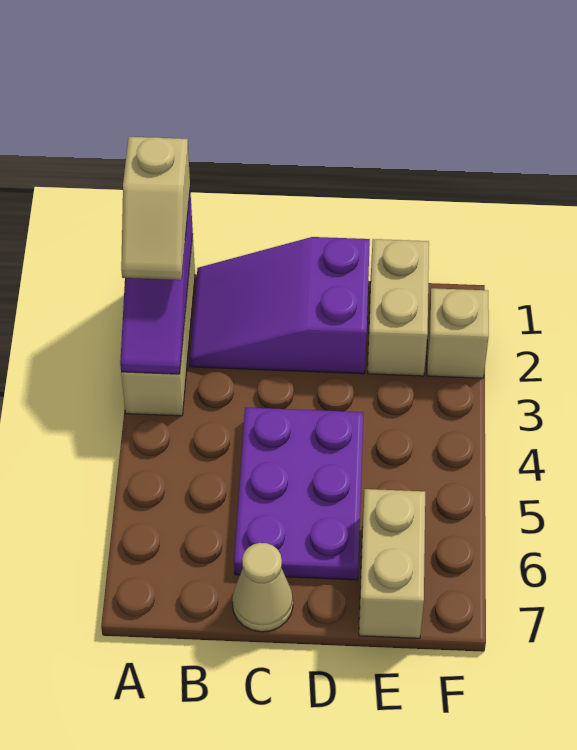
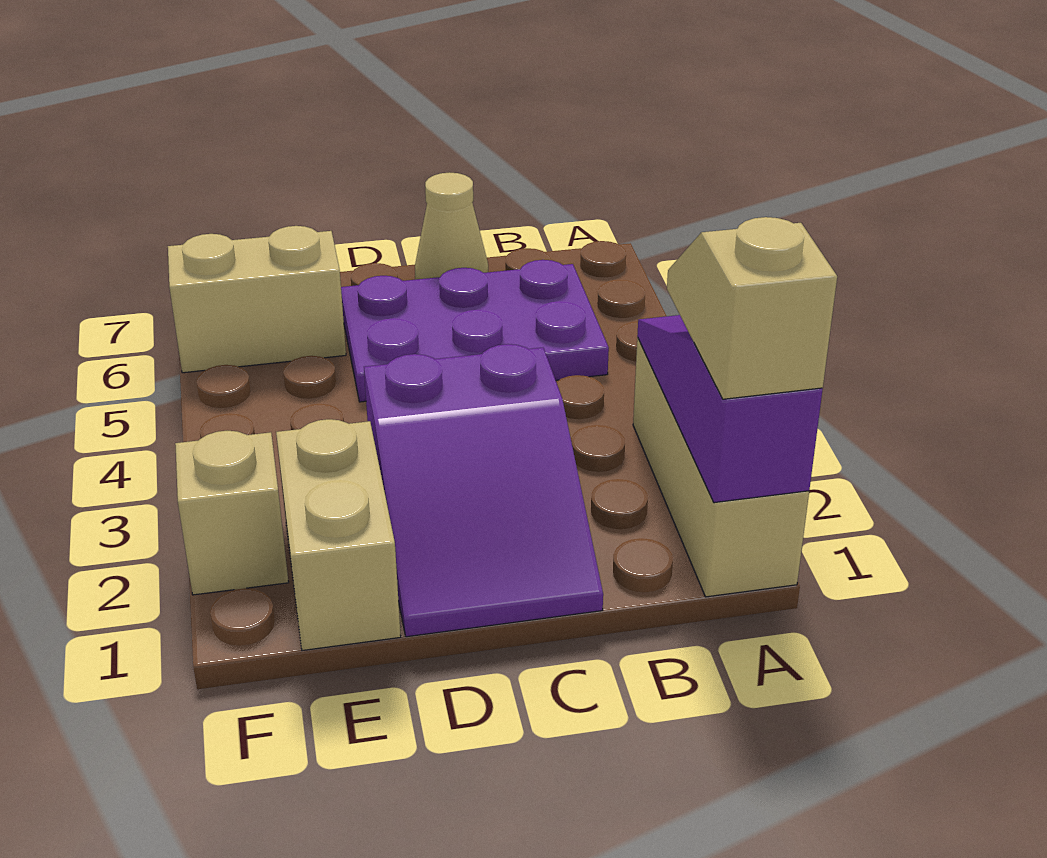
purple 2x3 slope [189,237,370,374] -> purple 2x3 slope turned to [364,344,603,637]
purple 2x3 plate [234,408,364,580] -> purple 2x3 plate turned to [341,260,609,402]
tan 1x2 brick [359,489,425,638] -> tan 1x2 brick turned to [168,226,346,373]

